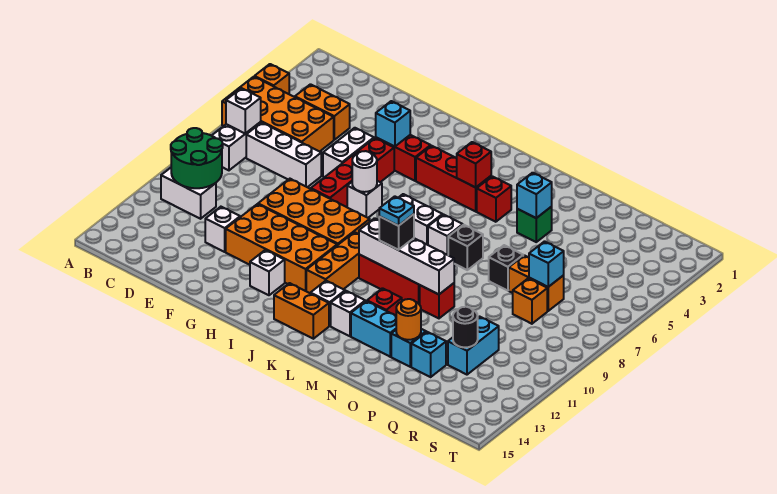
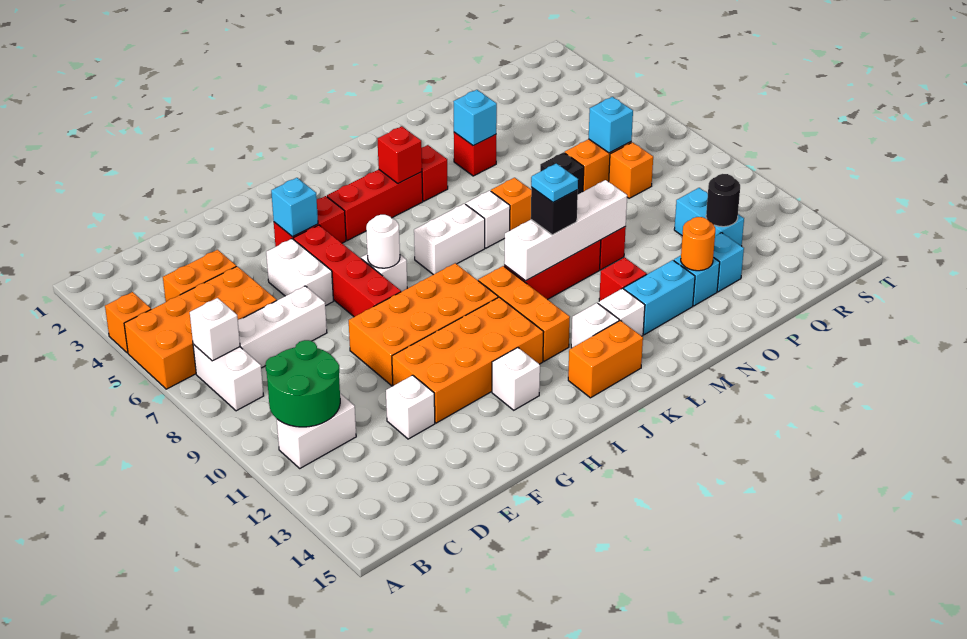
black 1x1 brick [448,225,483,270] -> orange 1x1 brick [491,178,531,230]
green 1x1 brick [517,207,552,242] -> red 1x1 brick [454,132,496,176]

